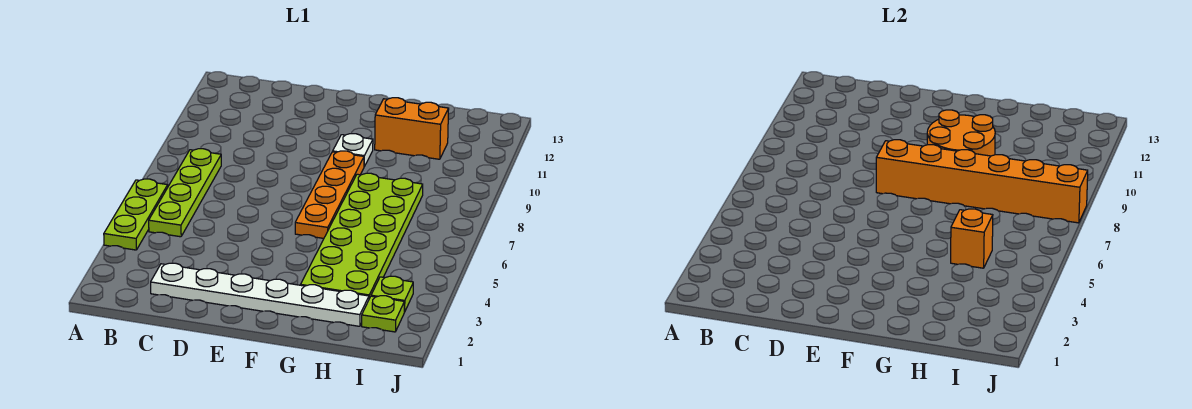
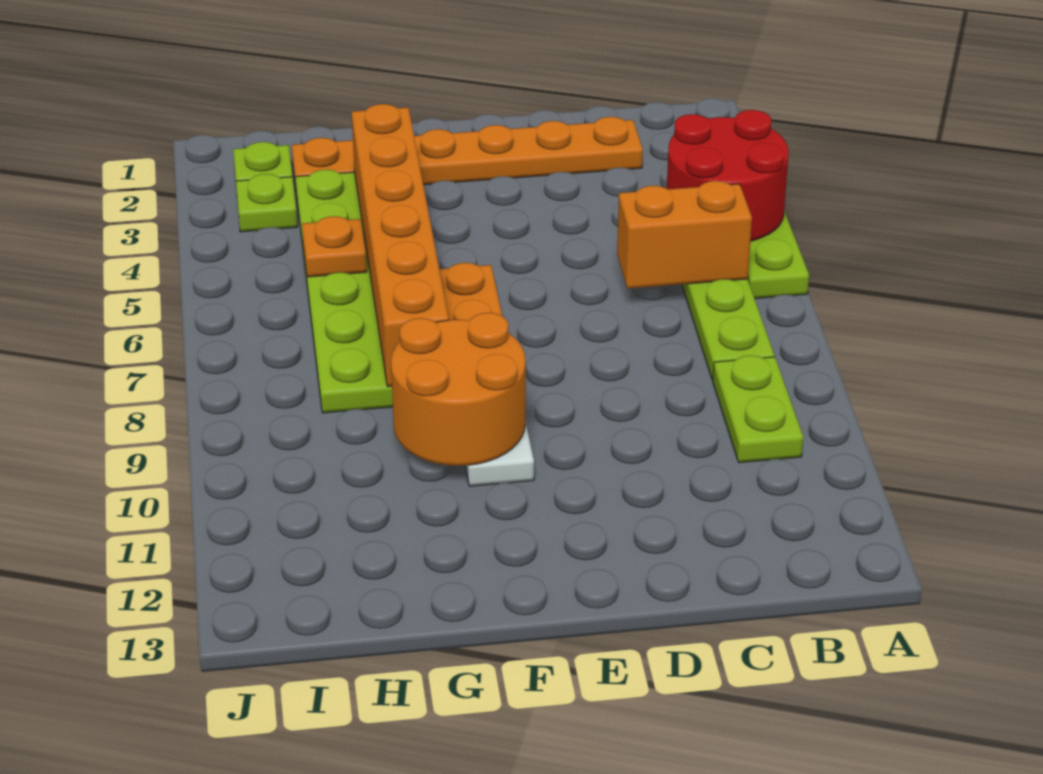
none -> red 2x2 round brick [667,110,789,241]
none -> lime 1x2 plate [713,355,803,463]
white 1x6 plate [151,263,369,326] -> orange 1x6 plate [292,117,643,186]
orange 1x6 brick [876,140,1088,223] -> orange 1x6 brick turned to [352,104,449,387]
orange 1x2 brick [375,98,449,159] -> orange 1x2 brick moved to [617,181,752,289]
orange 1x1 brick [951,209,993,268] -> orange 1x1 plate [302,216,367,277]

